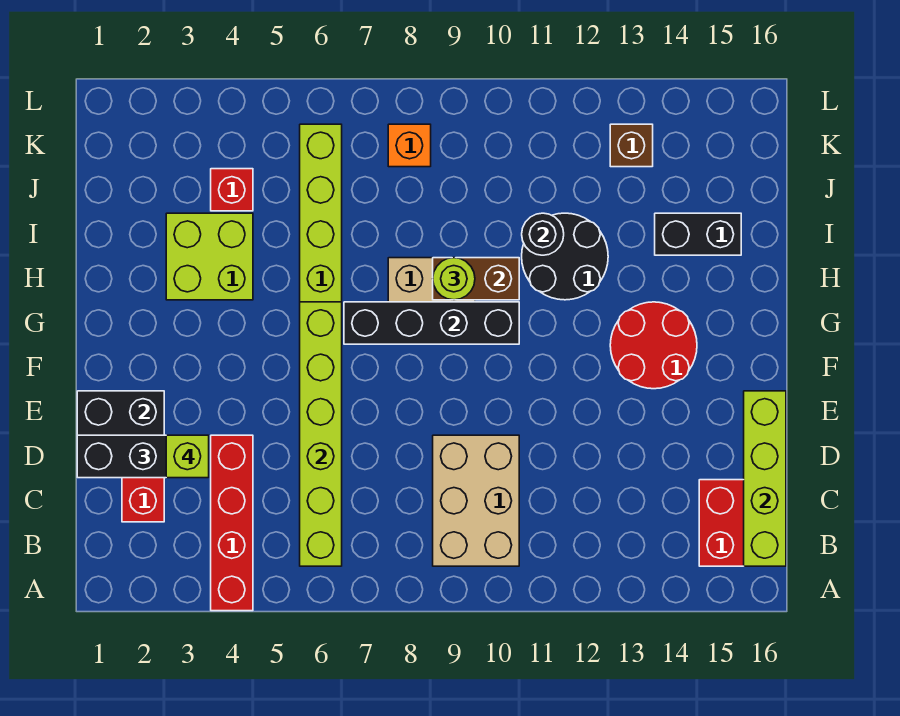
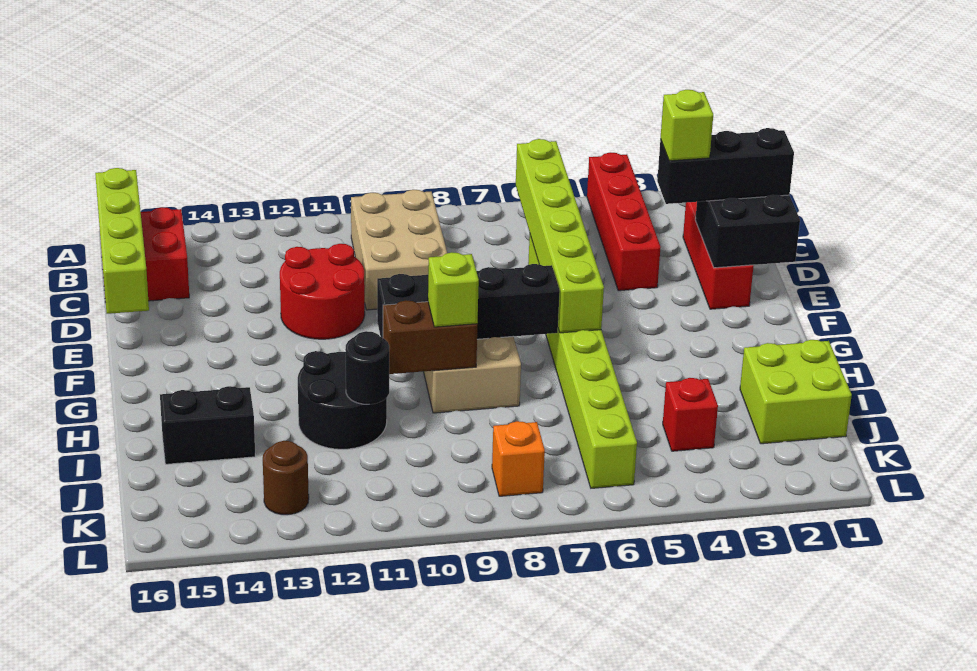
red 2x2 round brick [610,302,697,389] -> red 2x2 round brick moved to [280,244,365,339]
lime 2x2 brick [166,213,253,300] -> lime 2x2 brick moved to [740,340,852,444]
lime 1x1 round brick [433,258,475,300] -> lime 1x1 brick [428,252,479,327]
brown 1x1 brick [610,124,653,167] -> brown 1x1 round brick [263,441,309,515]

